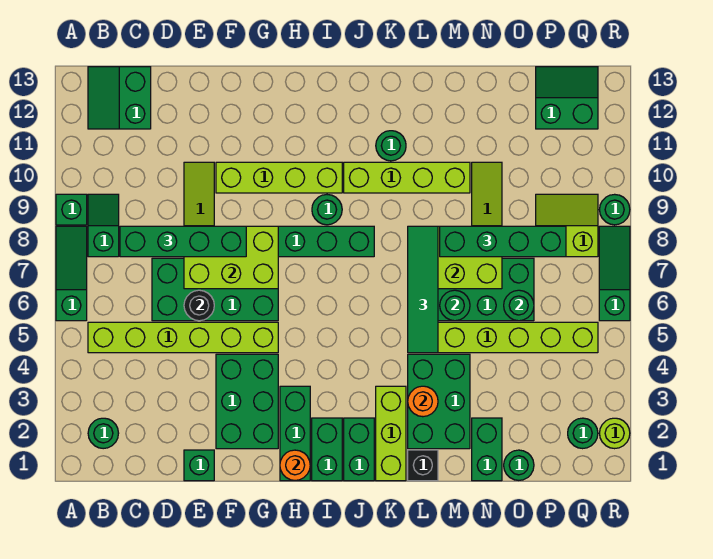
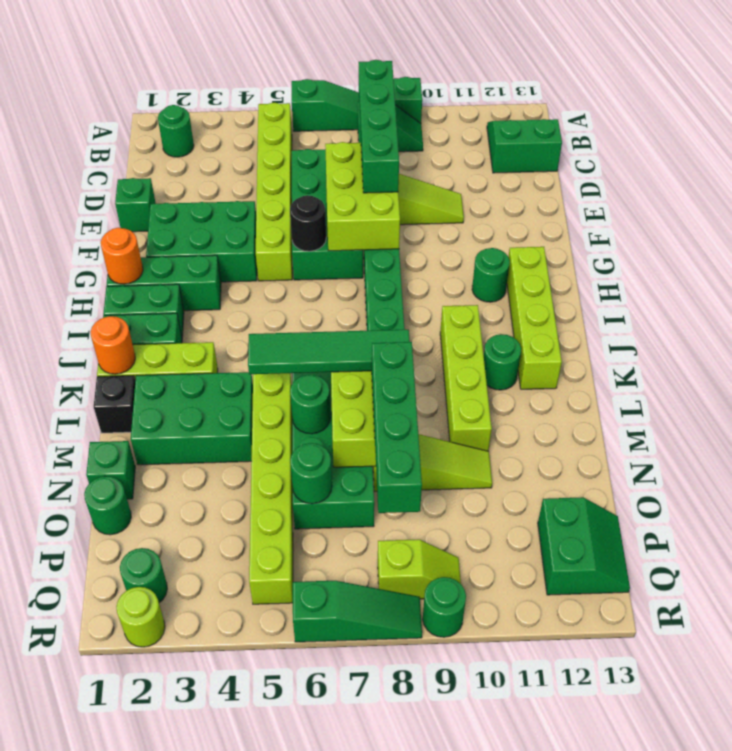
black 1x1 round brick [184,290,214,321] -> black 1x1 round brick moved to [290,195,326,251]
lime 1x4 brick [216,162,342,193] -> lime 1x4 brick moved to [507,247,562,389]
green 1x1 round brick [312,195,342,225] -> green 1x1 round brick moved to [472,248,510,302]
orange 1x1 round brick [408,386,438,417] -> orange 1x1 round brick moved to [91,316,135,374]
green 1x2 brick [472,418,502,481] -> green 1x1 brick [86,441,135,499]
lime 2x2 slope [536,194,598,257] -> lime 1x2 slope [378,539,461,599]

